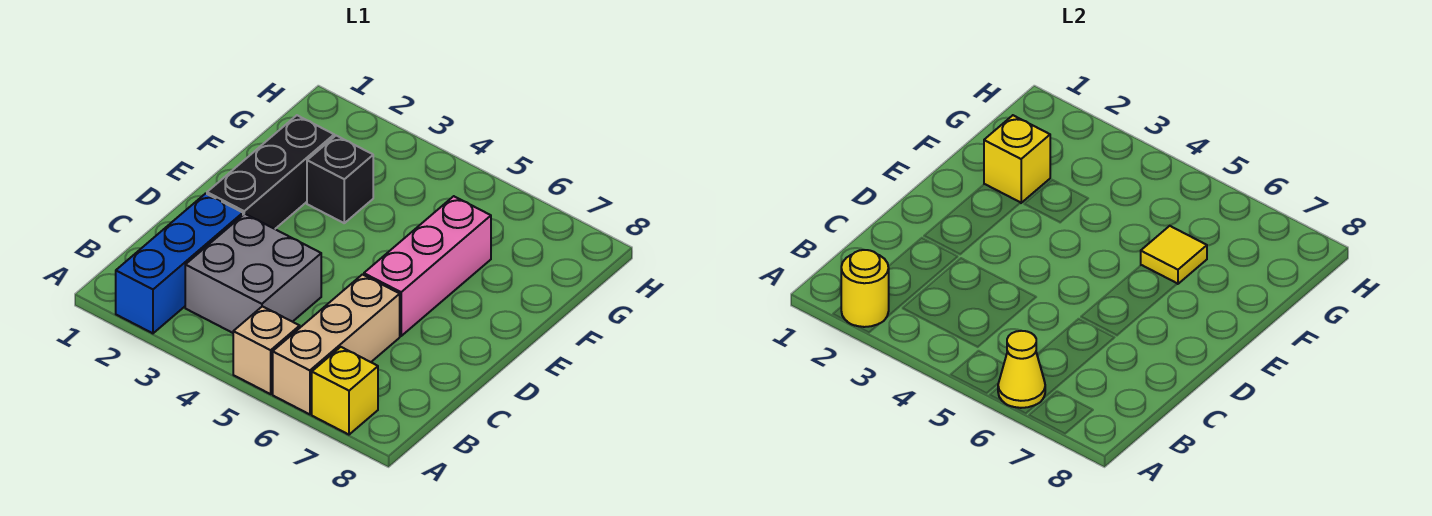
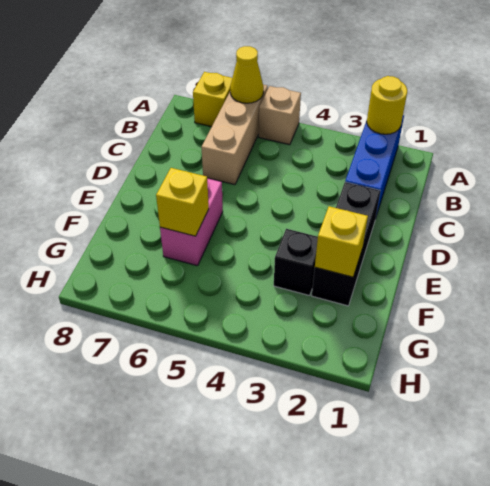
grey 2x2 brick [185,214,321,333] -> none
pink 1x3 brick [364,196,491,336] -> pink 1x2 brick [160,178,223,266]
yellow 1x1 tile [1141,226,1207,284] -> yellow 1x1 brick [156,168,209,236]

